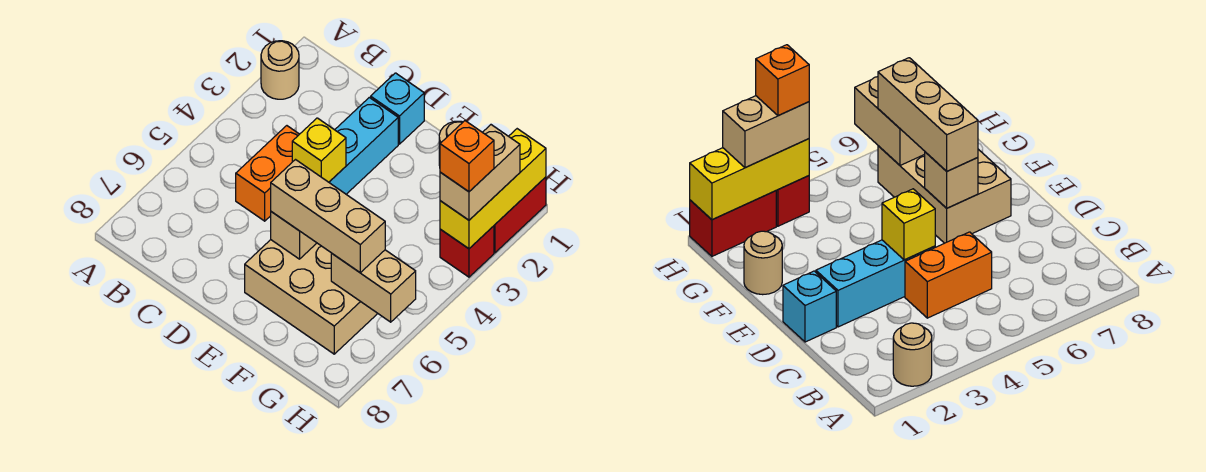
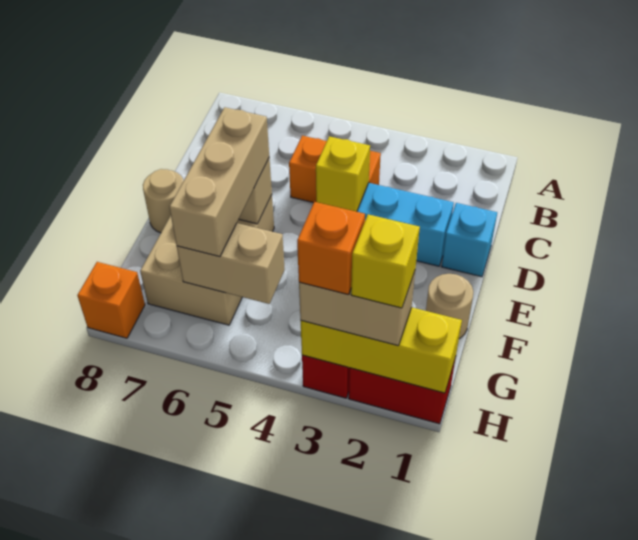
tan 1x1 round brick [261,41,299,99] -> tan 1x1 round brick moved to [143,169,184,233]
tan 1x2 brick [331,250,416,322] -> tan 1x2 brick turned to [177,223,285,304]
none -> yellow 1x1 brick [351,214,420,308]
none -> orange 1x1 brick [77,262,145,338]

